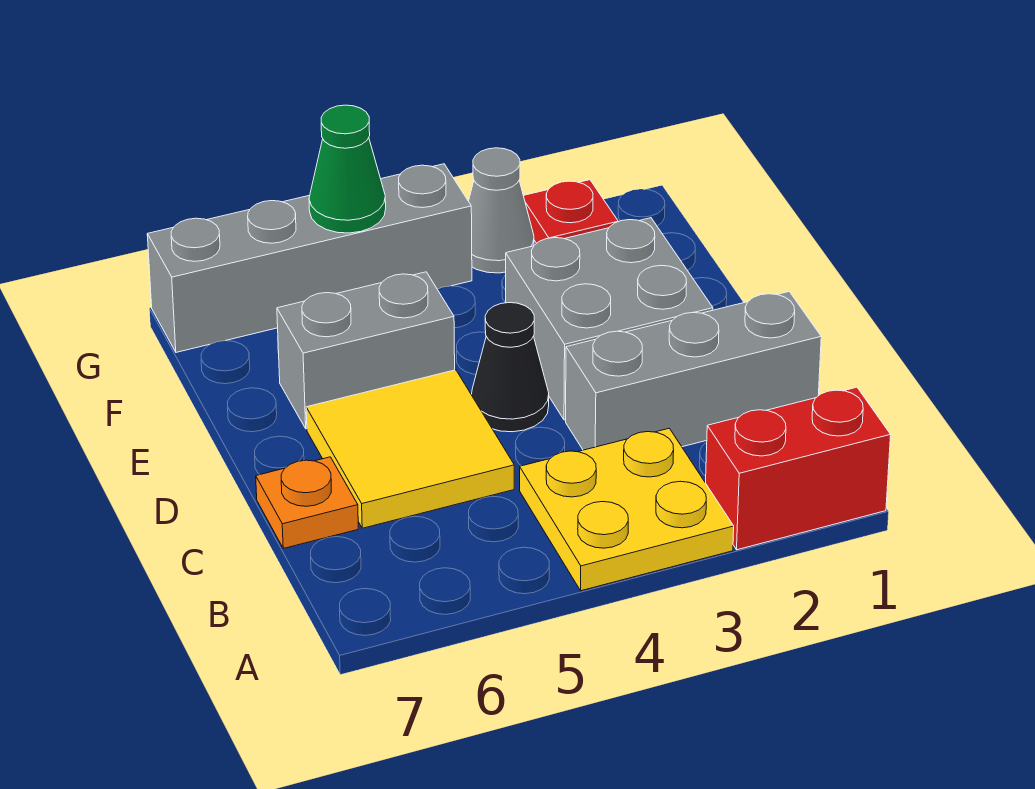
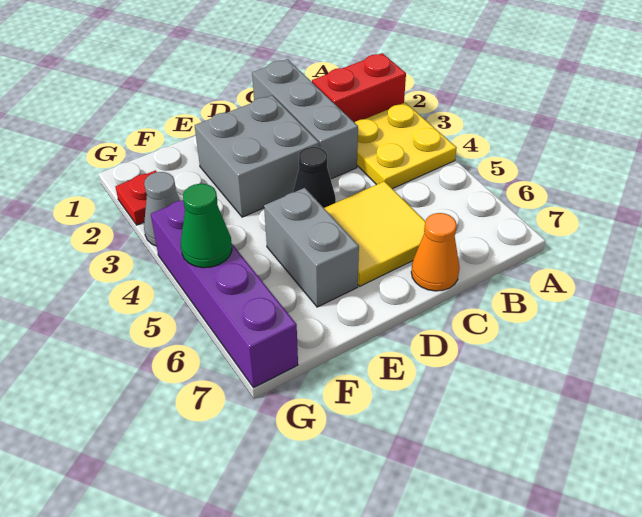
red 1x2 brick [706,387,891,550] -> red 1x2 brick turned to [312,53,406,123]
orange 1x1 plate [256,457,358,548] -> orange 1x1 cone [411,213,460,291]
grey 1x4 brick [147,164,472,352] -> purple 1x4 brick [151,200,298,388]

